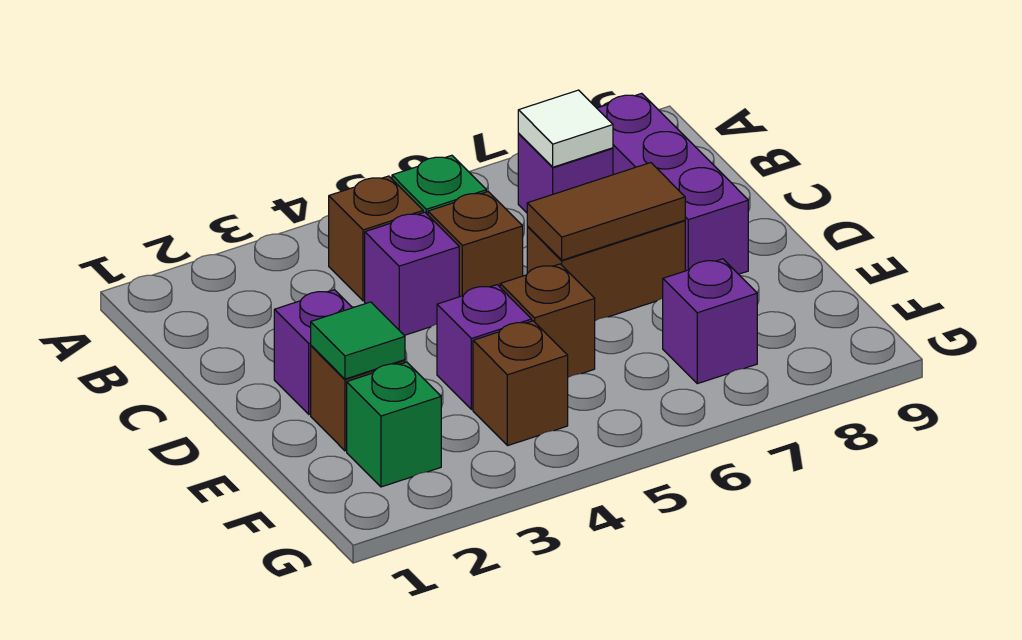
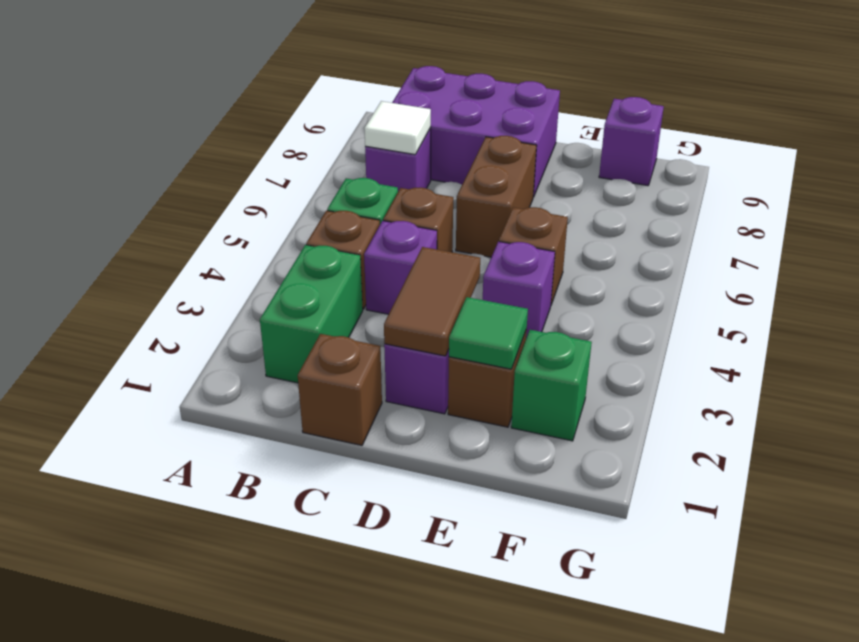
none -> green 1x2 brick [260,245,363,383]
purple 1x3 brick [597,93,748,274] -> purple 2x3 brick [392,66,560,197]
brown 1x2 tile [527,163,685,260] -> brown 1x2 tile moved to [384,247,480,356]
brown 1x1 brick [473,321,568,446] -> brown 1x1 brick moved to [298,334,382,445]
purple 1x1 brick [663,259,757,384] -> purple 1x1 brick moved to [599,97,664,186]

